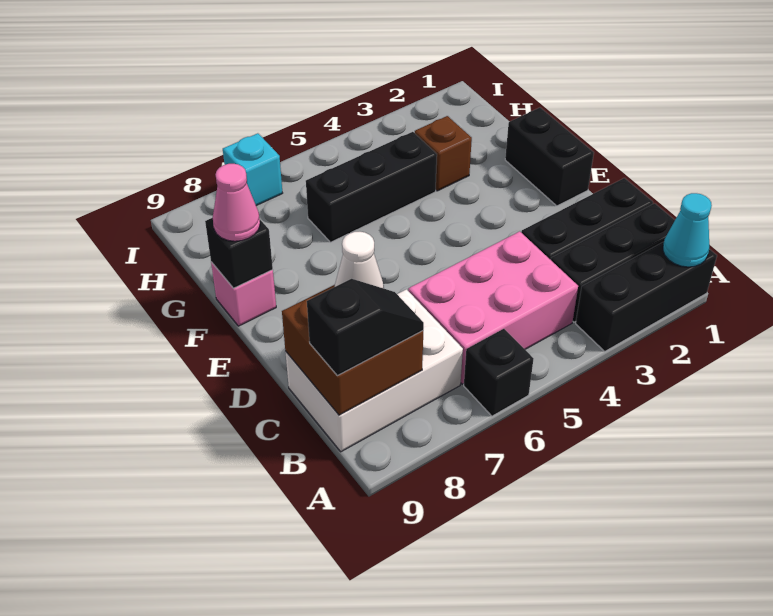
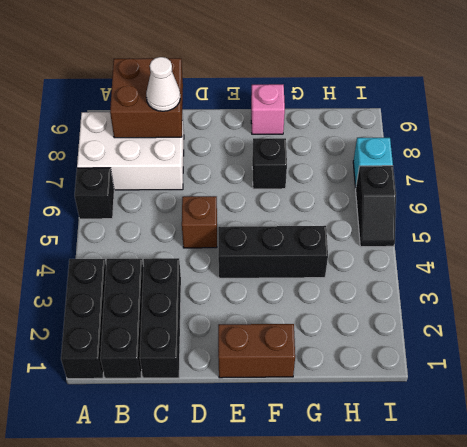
cyan 1x1 cone [663,193,712,267] -> none
pink 2x3 brick [408,231,578,384] -> none
white 2x3 brick [285,289,463,452] -> white 2x3 brick turned to [77,112,184,190]
black 1x2 slope [307,279,424,376] -> black 1x2 slope moved to [356,166,396,247]
black 1x2 brick [505,108,594,206] -> brown 1x2 brick [218,324,295,378]
black 1x1 brick [205,218,273,288] -> black 1x1 brick moved to [252,138,287,189]
pink 1x1 cone [213,164,260,241] -> none
brown 1x1 brick [415,116,472,191] -> brown 1x1 brick moved to [182,196,217,248]
black 1x3 brick [306,132,437,242] -> black 1x3 brick turned to [218,226,328,278]

